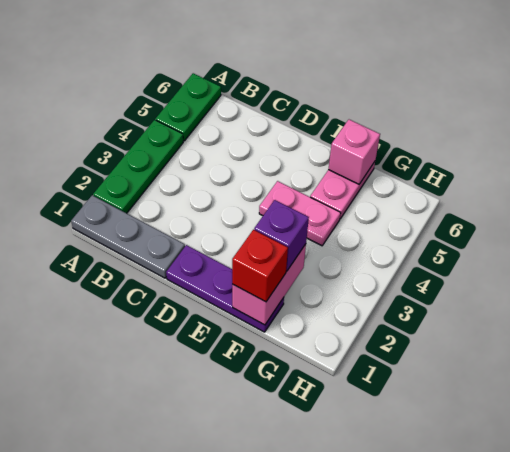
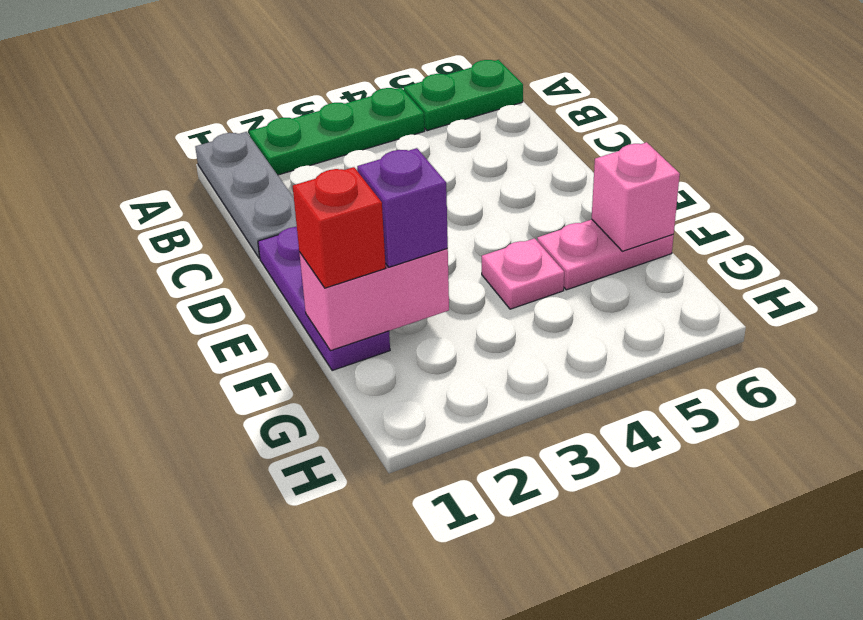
pink 1x2 plate [259,181,341,246] -> pink 1x1 plate [482,238,564,309]

